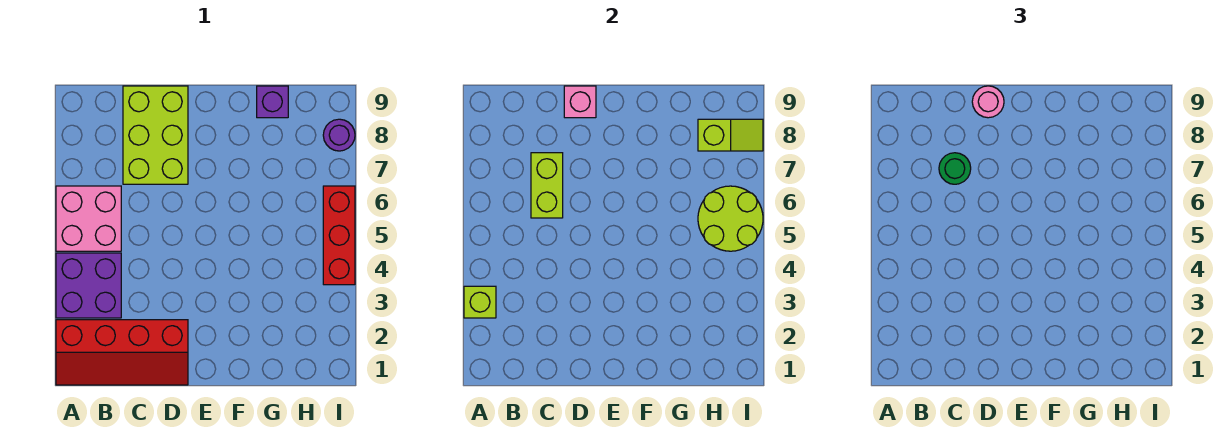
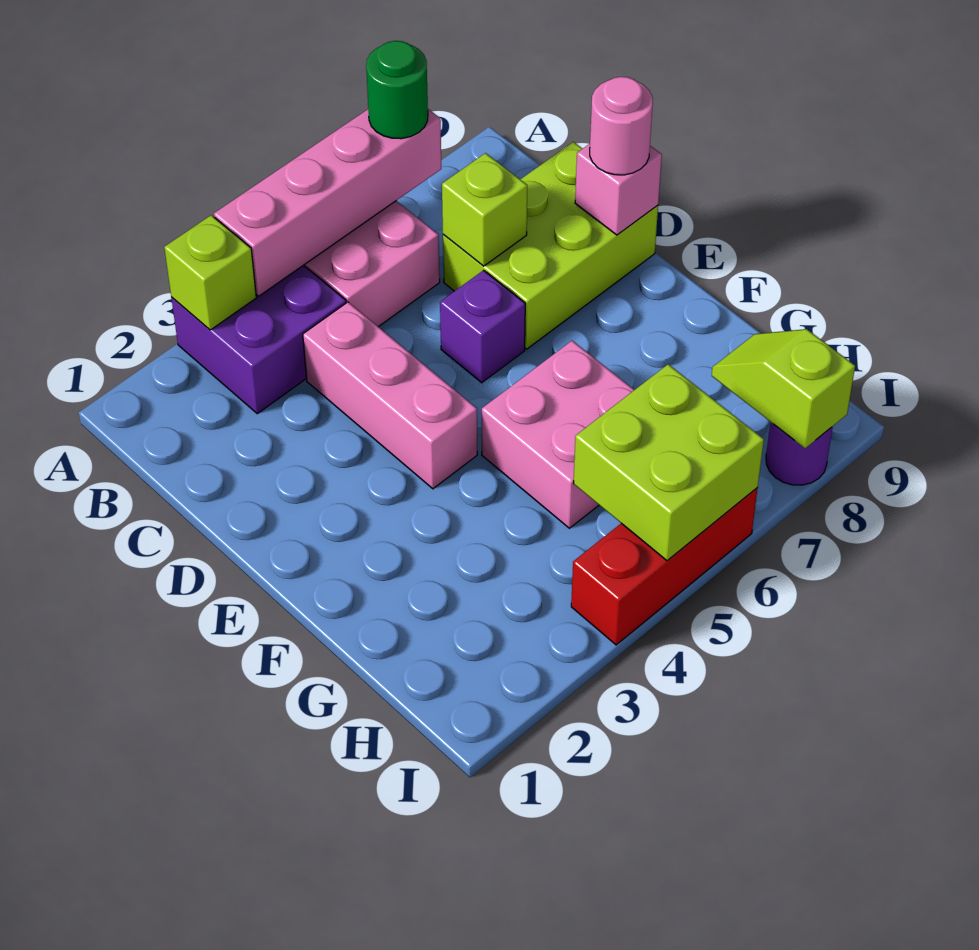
red 2x4 slope [56,320,188,385] -> none
none -> pink 1x4 brick [214,109,441,296]
none -> pink 1x3 brick [303,302,477,489]
lime 1x2 brick [531,153,563,218] -> lime 1x1 brick [442,153,527,266]
green 1x1 round brick [939,153,971,184] -> green 1x1 round brick moved to [366,41,428,139]
none -> pink 2x2 brick [482,341,634,528]
purple 1x1 brick [257,86,288,118] -> purple 1x1 brick moved to [440,270,525,383]
lime 2x2 round brick [698,186,763,251] -> lime 2x2 brick [574,364,764,561]
lime 1x2 slope [698,119,763,151] -> lime 1x2 slope turned to [712,329,855,448]

